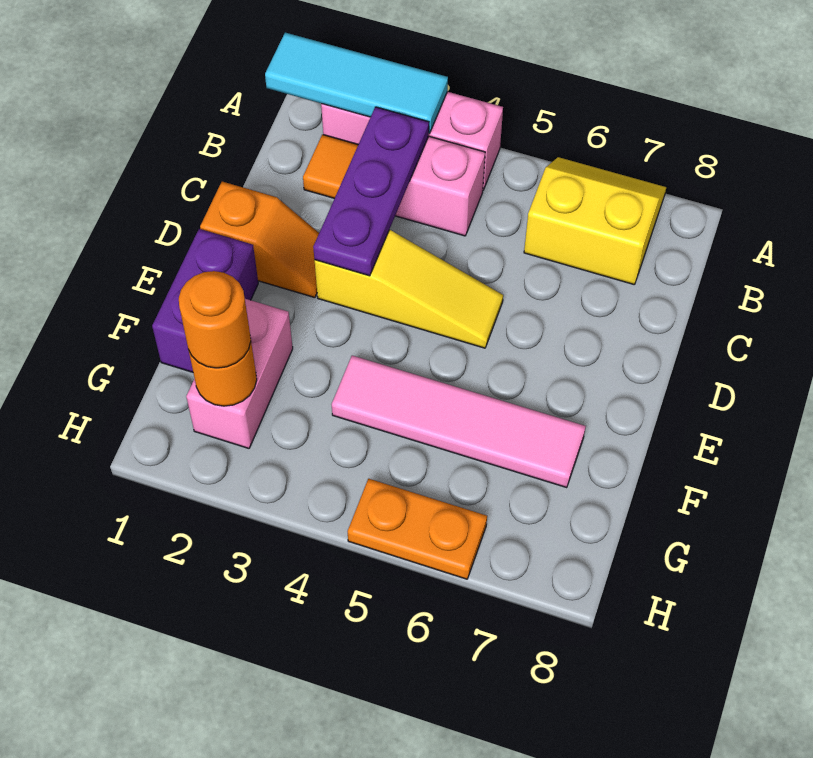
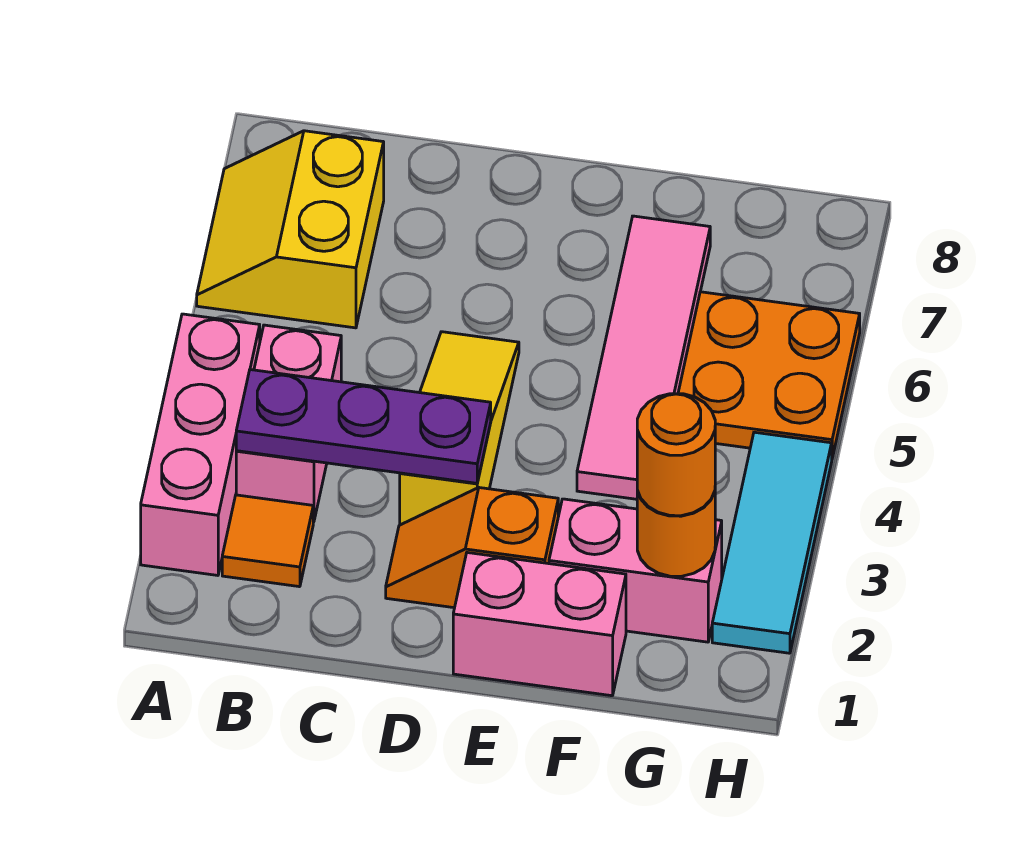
cyan 1x3 tile [265,32,448,134] -> cyan 1x3 tile moved to [712,432,832,653]
orange 1x2 slope [200,182,319,298] -> orange 1x2 slope turned to [386,488,558,608]
purple 1x2 brick [152,229,258,372] -> pink 1x2 brick [453,553,626,696]
orange 1x2 plate [348,479,487,579] -> orange 2x2 plate [678,292,860,458]

